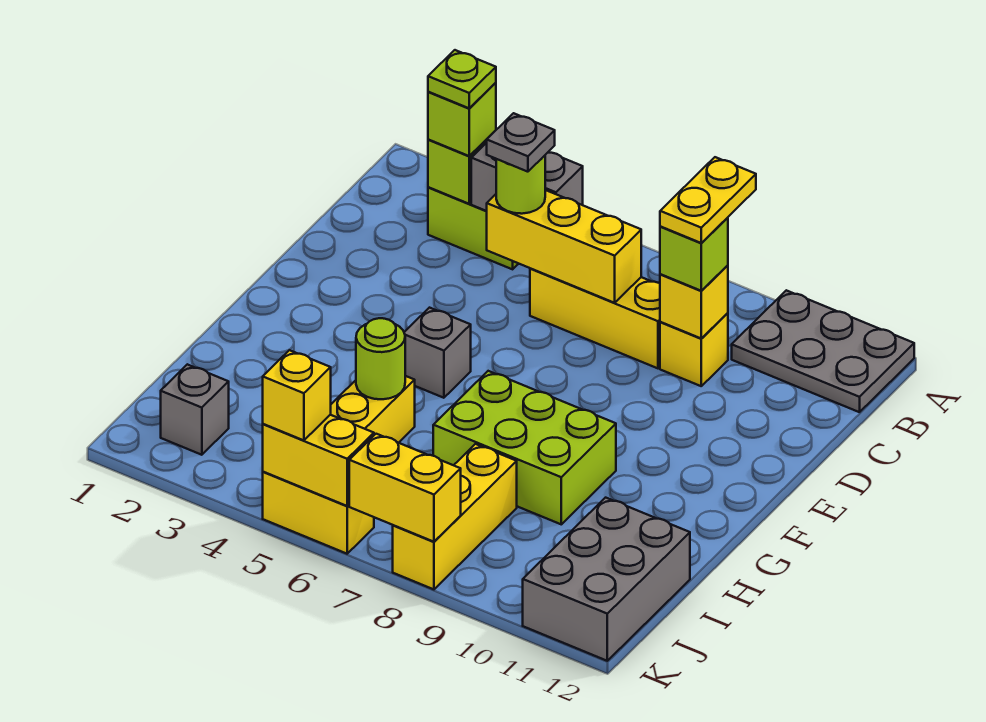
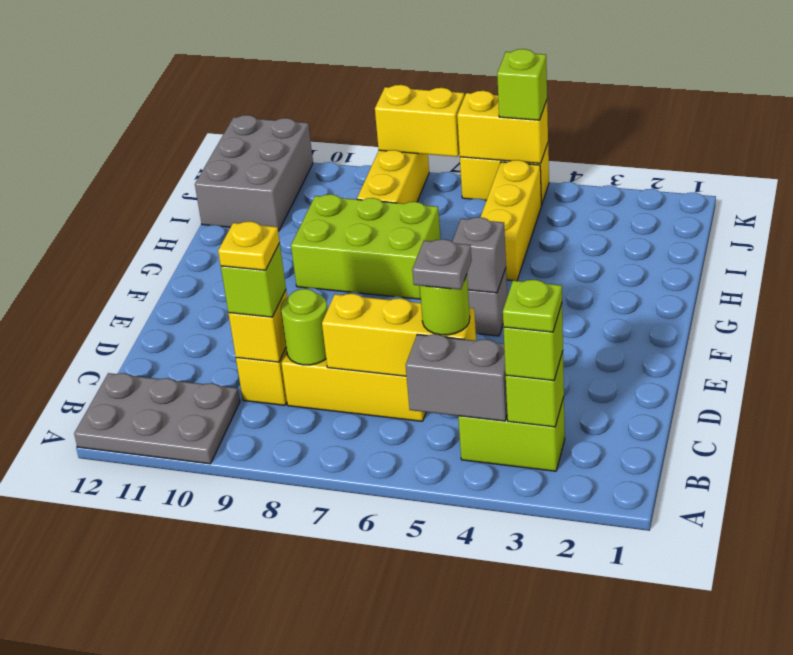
yellow 1x2 plate [660,157,756,243] -> yellow 1x1 plate [218,221,280,270]
lime 1x1 round brick [356,318,405,399] -> lime 1x1 round brick moved to [281,289,328,365]
grey 1x1 brick [161,364,229,455] -> grey 1x1 brick moved to [452,217,506,293]
yellow 1x1 brick [263,350,331,440] -> lime 1x1 brick [497,49,547,120]

